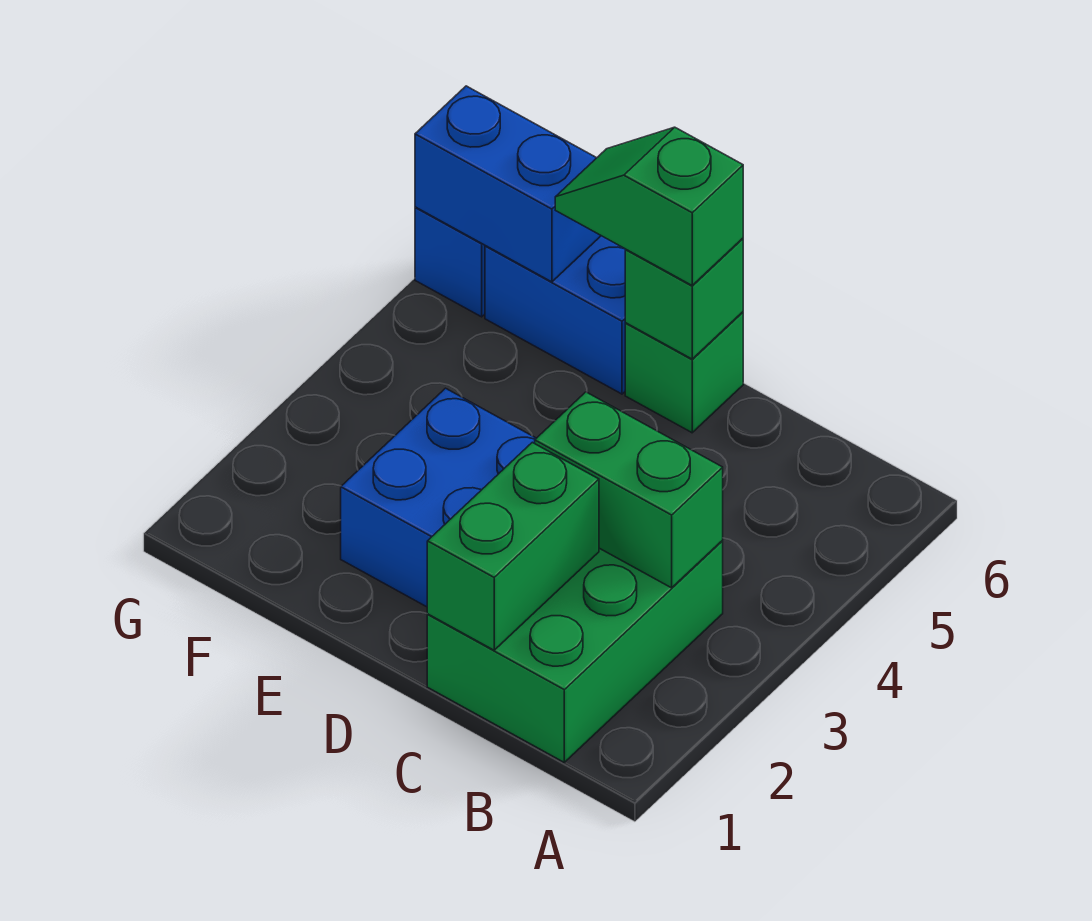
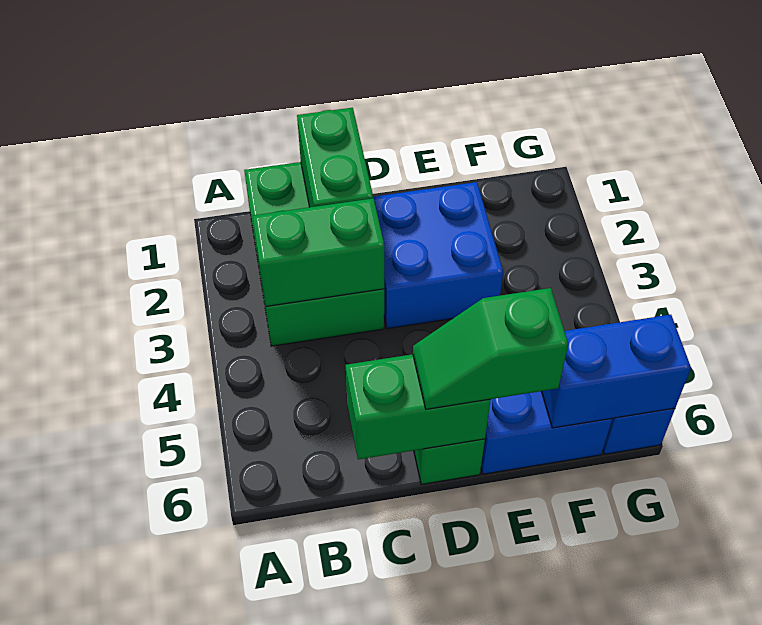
green 1x1 brick [625,238,743,359] -> green 1x2 brick [346,354,491,459]
green 1x2 slope [555,127,743,285] -> green 1x2 slope turned to [413,288,568,409]

